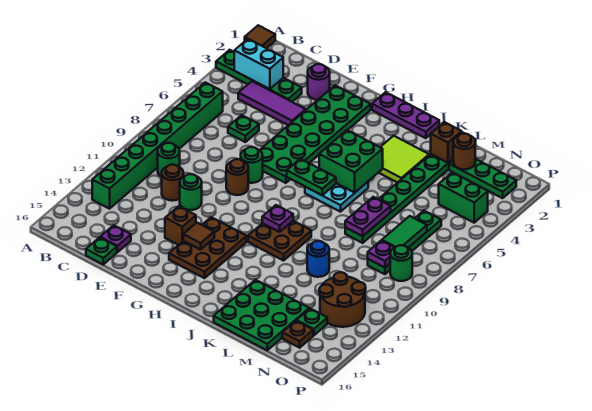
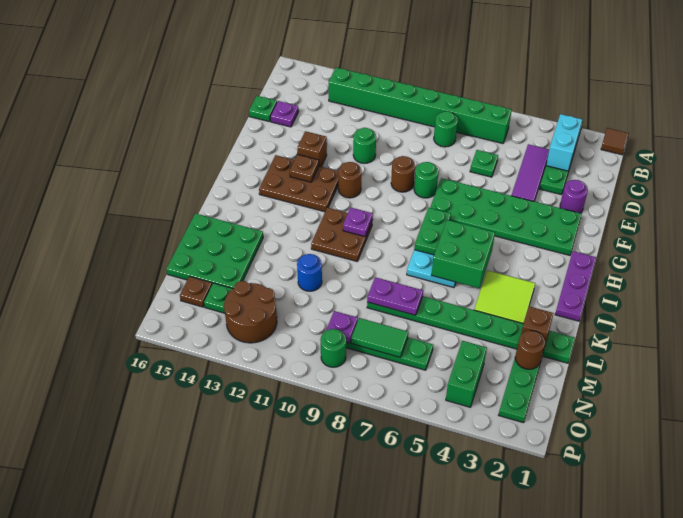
green 1x1 round brick [158,143,180,177] -> green 1x1 round brick moved to [434,111,458,147]
brown 1x1 round brick [162,165,184,201] -> brown 1x1 round brick moved to [338,162,362,198]
brown 1x1 tile [183,223,214,250] -> brown 1x1 plate [290,154,319,182]

